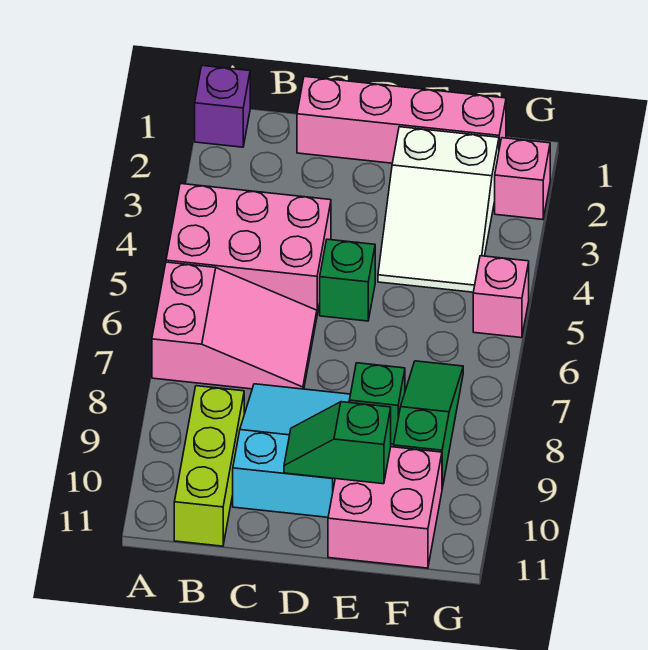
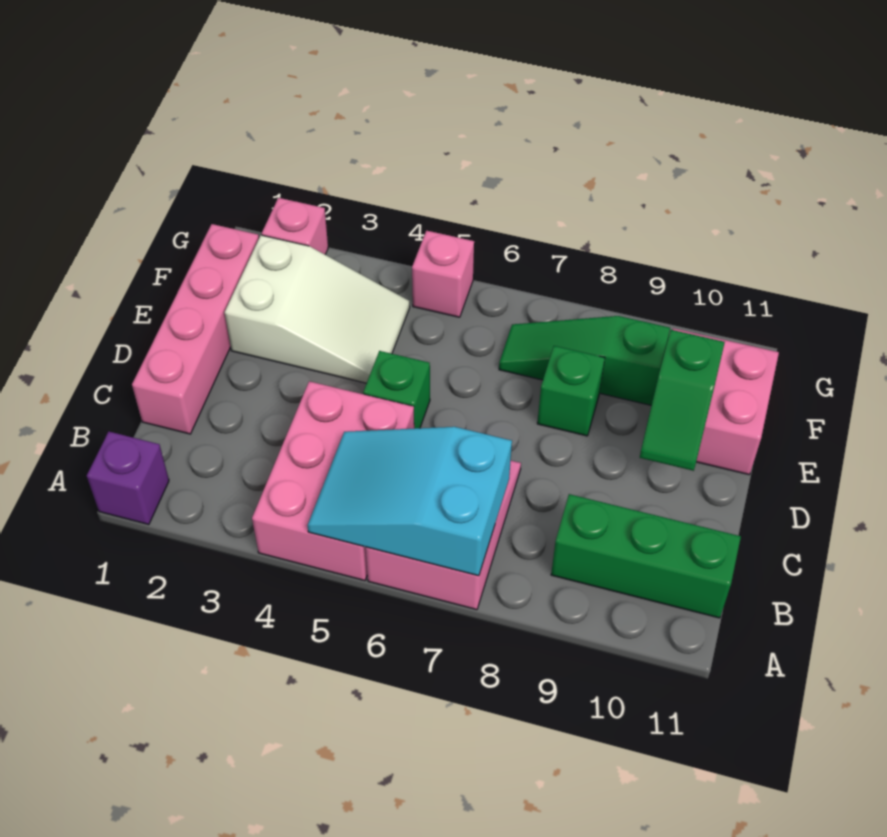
lime 1x3 brick [174,386,244,546] -> green 1x3 brick [551,494,741,618]
cyan 2x3 slope [233,384,351,517] -> cyan 2x3 slope moved to [307,427,512,576]

